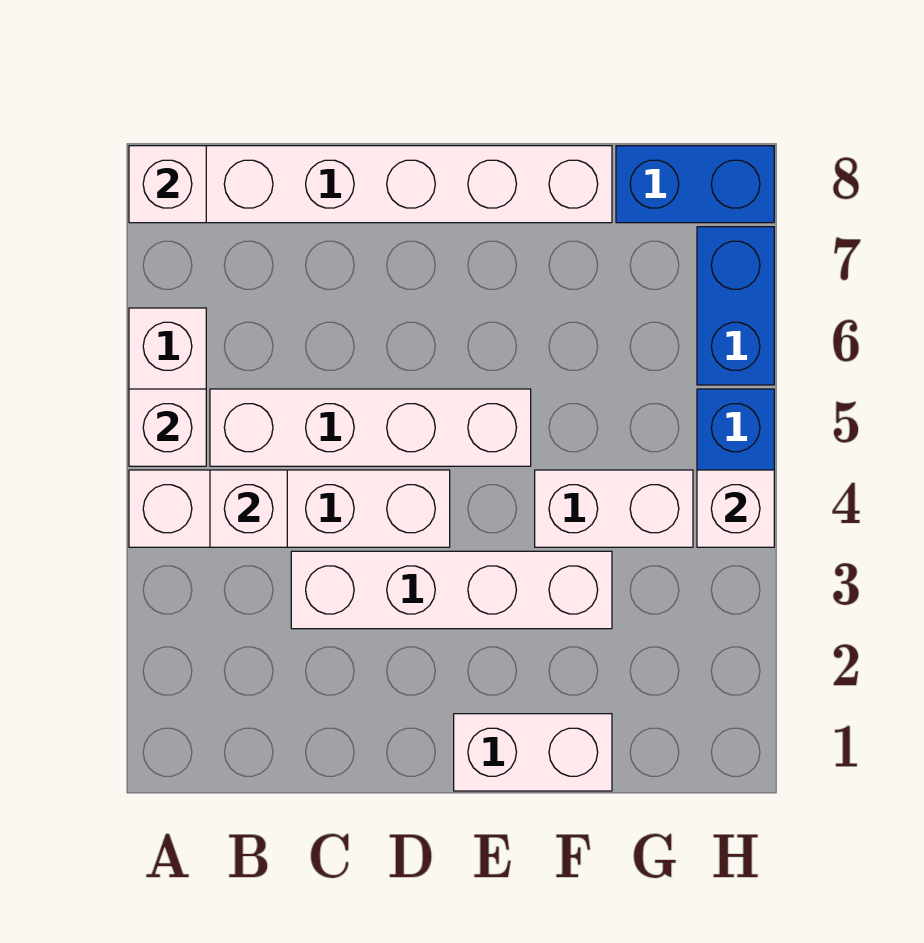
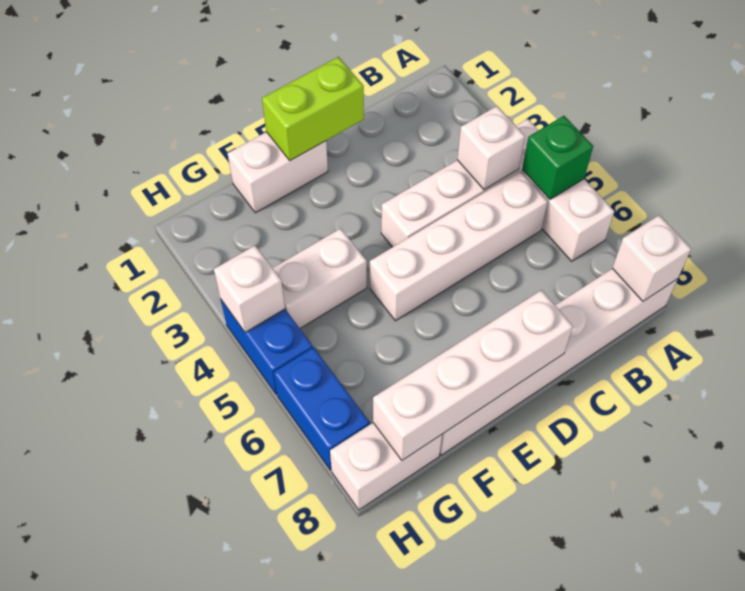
white 1x1 brick [129,389,206,466] -> green 1x1 brick [522,116,593,199]
white 1x4 brick [291,551,612,629] -> white 1x4 brick moved to [373,290,573,460]
none -> lime 1x2 brick [262,57,364,161]
blue 1x2 brick [616,146,774,223] -> white 1x2 brick [330,423,442,510]

